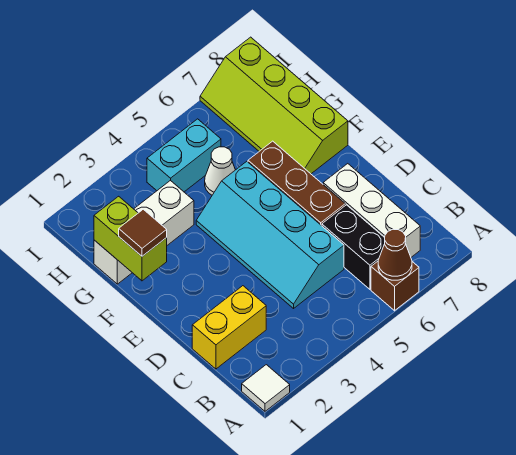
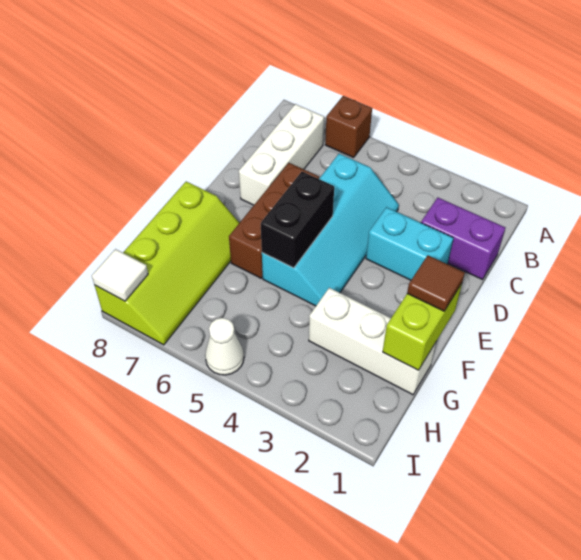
white 1x1 tile [242,365,290,411] -> white 1x1 tile moved to [92,249,148,301]
brown 1x1 cone [378,229,412,280] -> none
black 1x2 brick [322,205,385,289] -> black 1x2 brick moved to [261,172,334,268]
yellow 1x2 brick [192,286,266,369] -> purple 1x2 brick [421,198,505,280]
white 1x1 cone [205,147,235,195] -> white 1x1 cone moved to [205,318,244,375]
cyan 1x2 brick [147,119,221,192] -> cyan 1x2 brick moved to [366,207,453,280]

